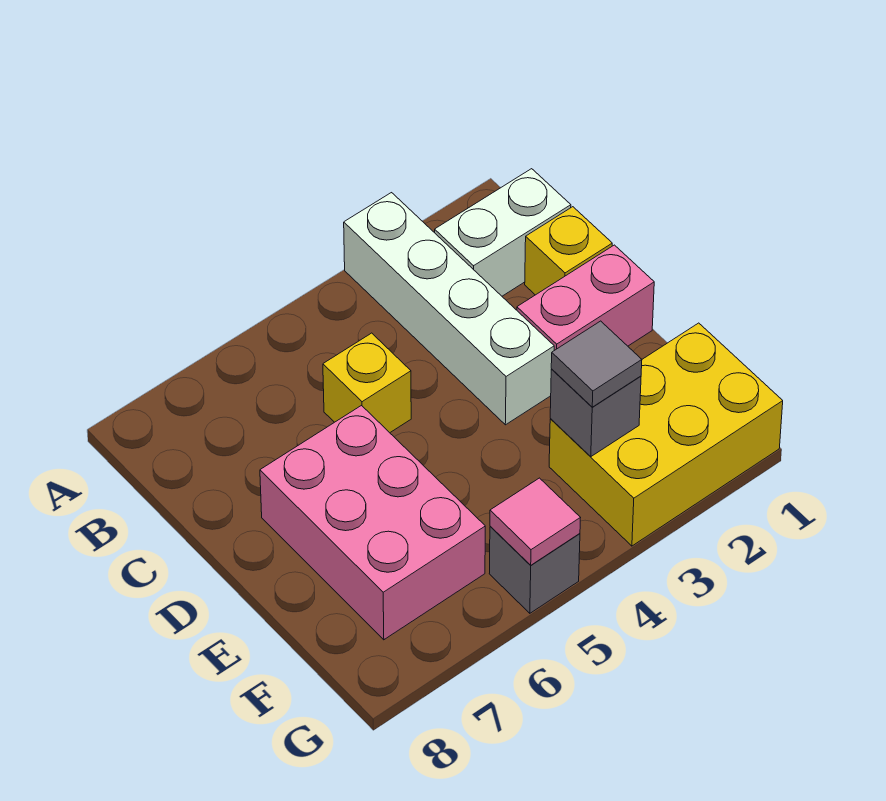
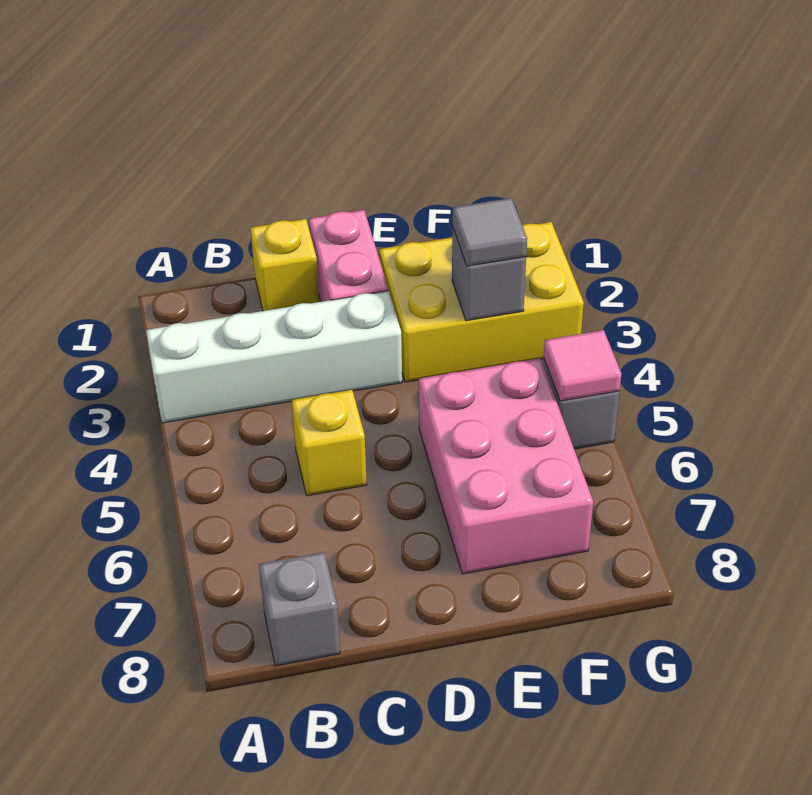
white 1x2 brick [435,169,571,296] -> none
none -> grey 1x1 brick [259,552,340,666]
pink 2x3 brick [260,406,485,640] -> pink 2x3 brick turned to [419,358,593,574]
yellow 2x3 brick [549,323,783,546] -> yellow 2x3 brick turned to [379,222,584,382]

